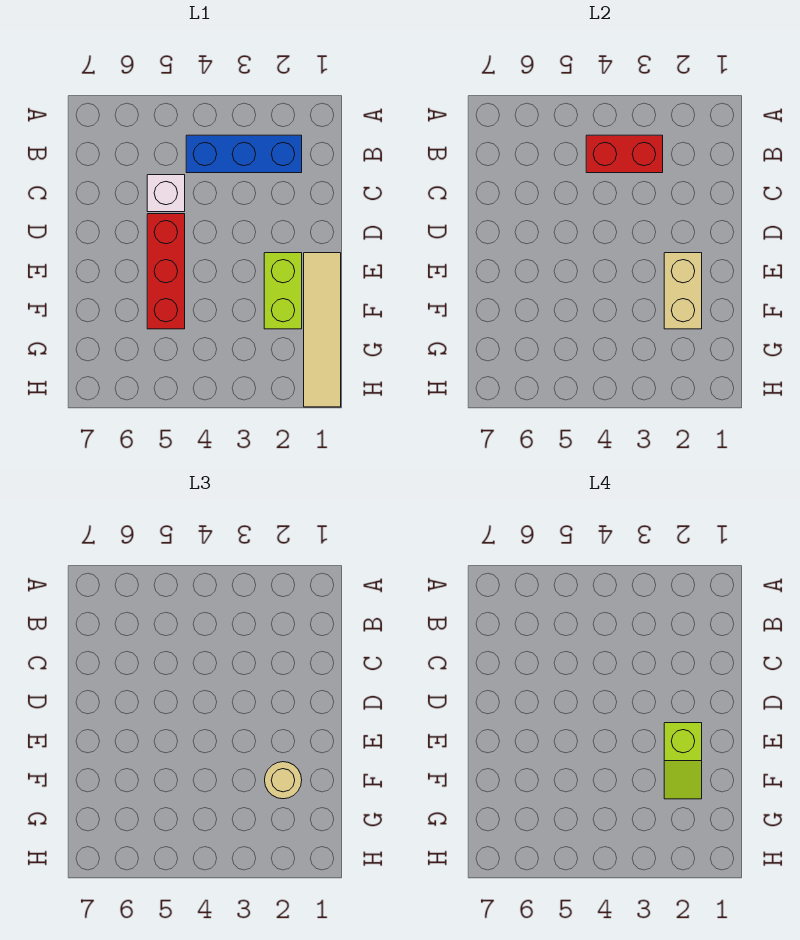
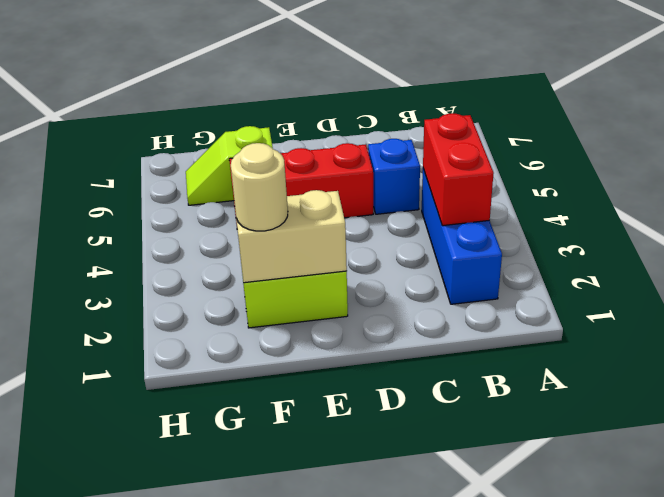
white 1x1 brick [147,175,185,212] -> blue 1x1 brick [368,139,420,214]
tan 1x4 tile [304,253,341,407] -> none
lime 1x2 slope [664,723,702,799] -> lime 1x2 slope moved to [186,126,273,205]

